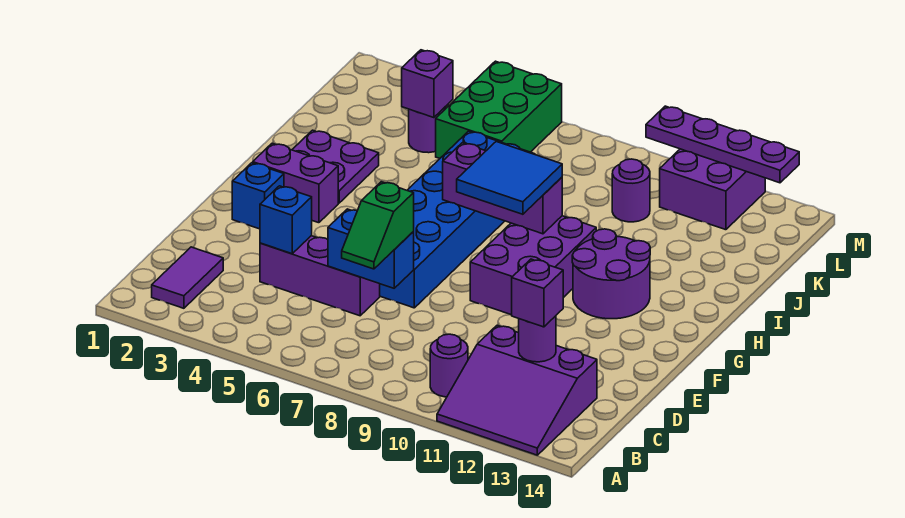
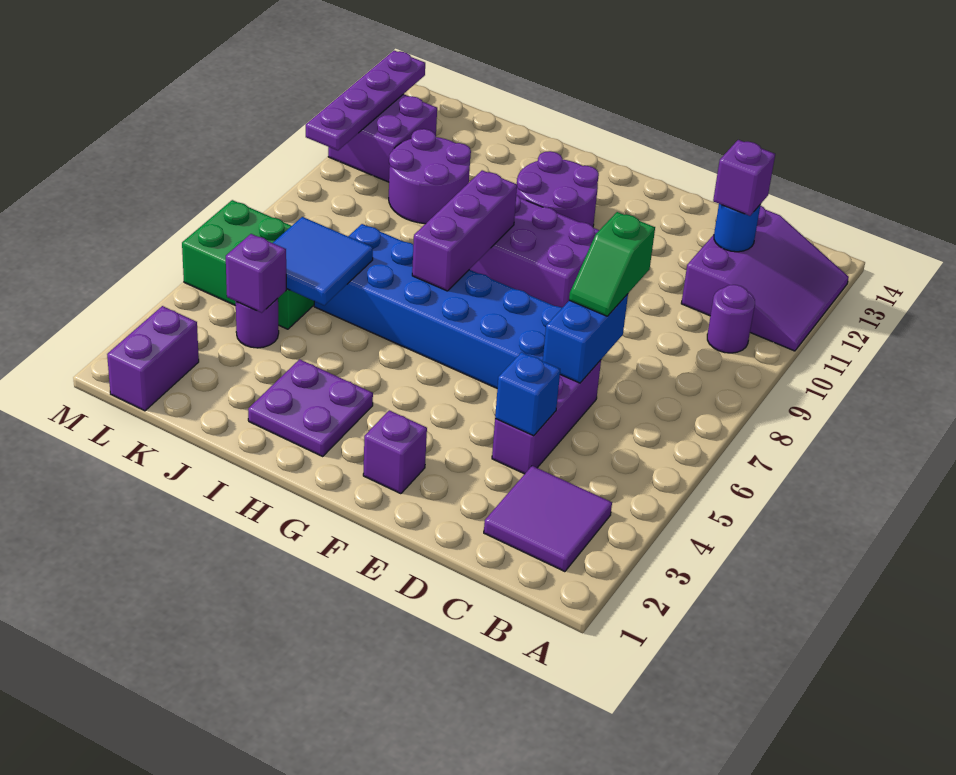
purple 1x2 tile [152,247,223,308] -> purple 2x2 tile [484,466,612,572]
green 1x2 slope [342,182,414,269] -> green 1x2 slope turned to [569,212,655,316]
purple 1x1 round brick [518,316,556,362] -> blue 1x1 round brick [714,204,761,252]
blue 1x1 brick [232,163,284,229] -> purple 1x1 brick [363,410,427,494]
purple 1x2 brick [253,143,338,223] -> purple 1x2 brick moved to [107,306,199,411]
blue 2x2 tile [457,142,562,214] -> blue 2x2 tile moved to [273,217,373,305]
purple 1x1 round brick [612,159,650,222] -> purple 2x2 round brick [389,129,471,224]

